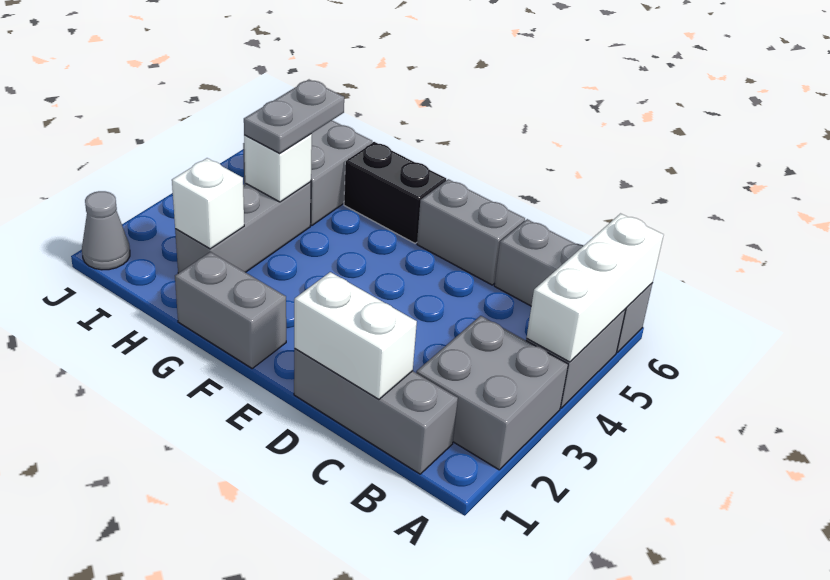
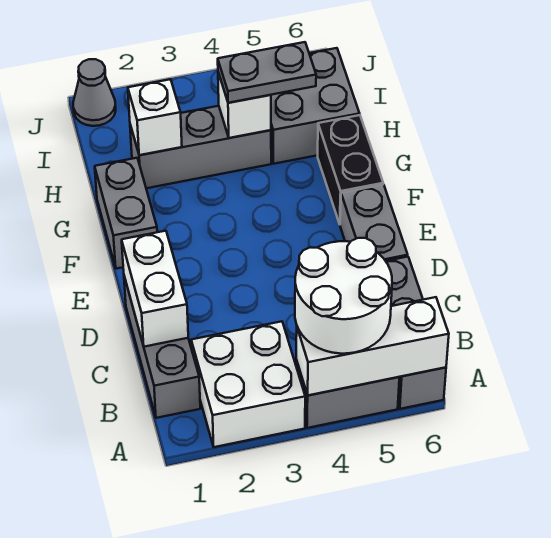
grey 2x2 brick [416,316,568,470] -> white 2x2 brick [191,321,305,447]
none -> white 2x2 round brick [295,238,392,354]

